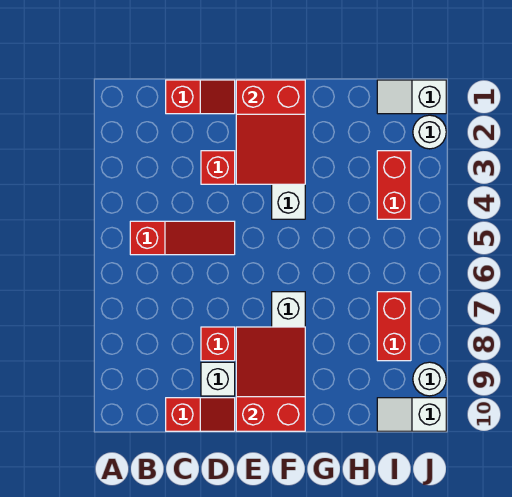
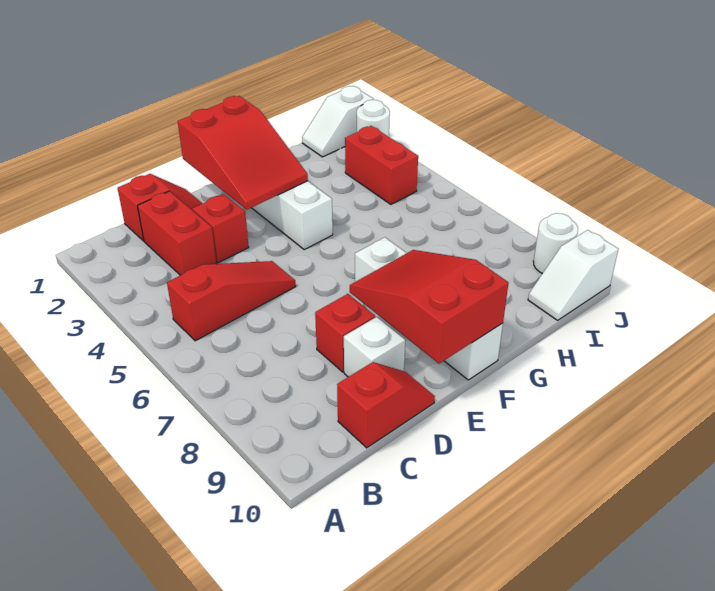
red 1x2 brick [377,292,411,361] -> red 1x2 brick moved to [138,191,217,275]

